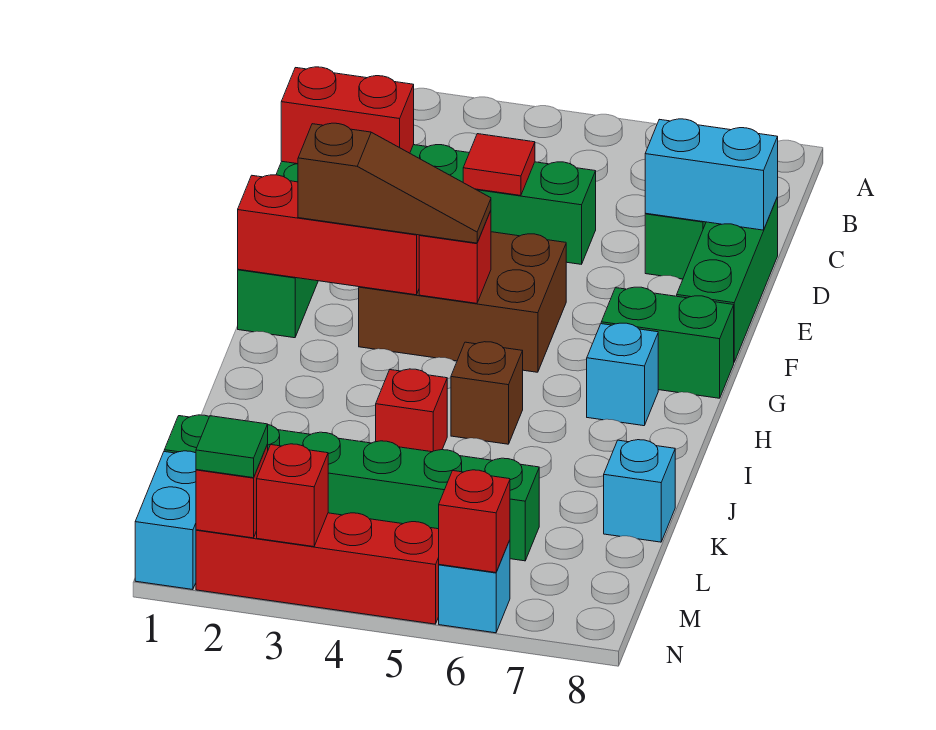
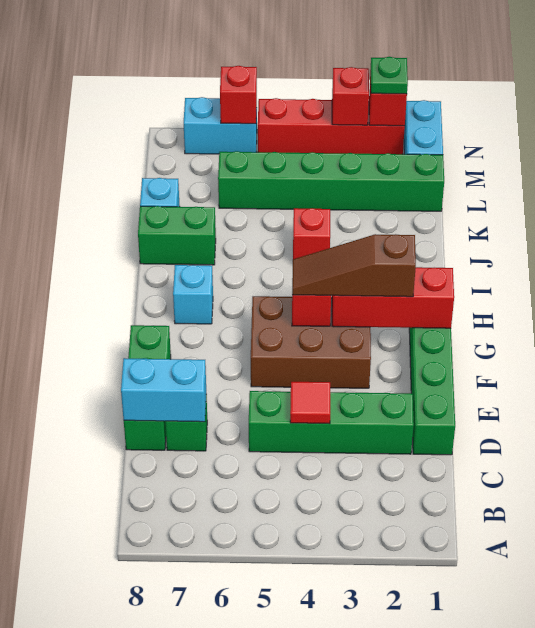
red 1x2 brick [281,67,414,164] -> none
green 1x2 brick [601,287,734,398] -> green 1x2 brick moved to [138,206,216,265]
brown 1x1 brick [451,342,523,444] -> none
green 1x1 tile [196,416,268,478] -> green 1x1 plate [371,57,408,94]
cyan 1x1 brick [439,540,510,633] -> cyan 1x2 brick [184,97,257,154]

